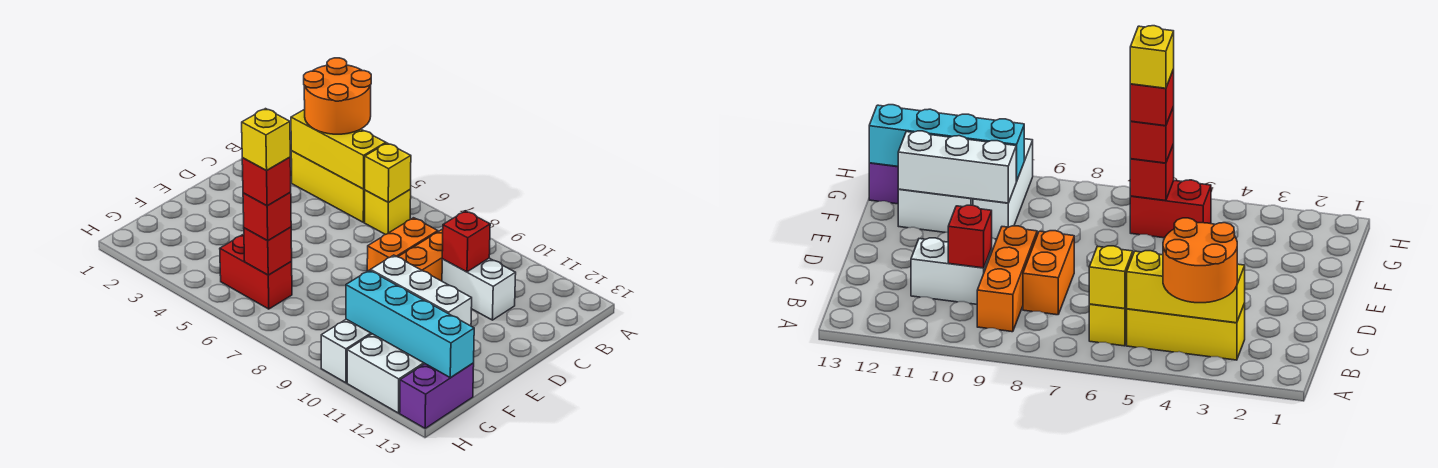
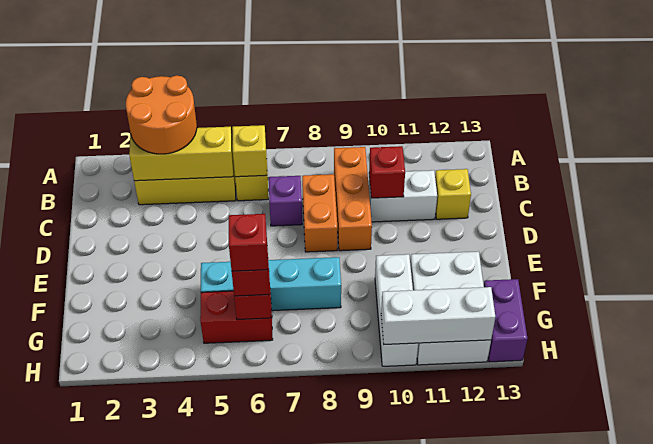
none -> purple 1x1 brick [269,176,302,226]
white 1x3 brick [371,255,472,326] -> white 1x3 brick moved to [381,287,495,344]
yellow 1x1 brick [242,109,290,171] -> yellow 1x1 brick moved to [435,169,471,219]
cyan 1x4 brick [346,270,474,378] -> cyan 1x4 brick moved to [201,257,341,311]

